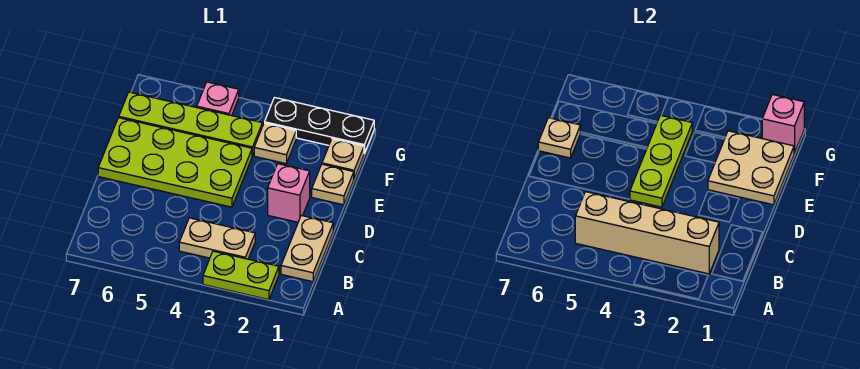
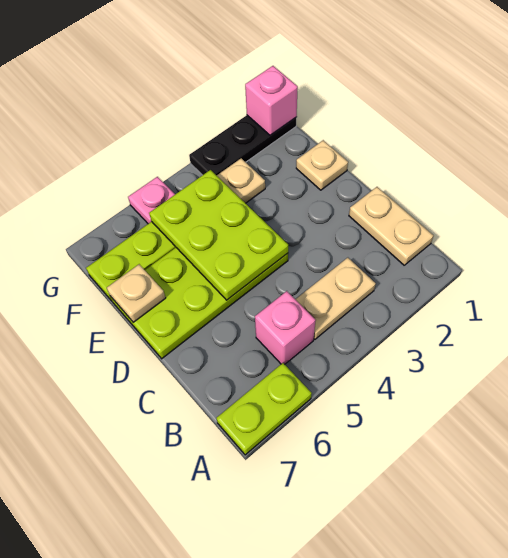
lime 1x2 plate [203,251,279,300] -> lime 1x2 plate moved to [217,363,312,455]
tan 1x4 brick [575,192,719,274] -> none
pink 1x1 brick [268,164,310,222] -> pink 1x1 brick moved to [255,291,316,364]
lime 1x3 plate [630,115,692,207] -> lime 2x3 plate [149,170,288,300]
tan 2x2 plate [708,131,794,205] -> none
tan 1x1 plate [322,139,364,178] -> none

